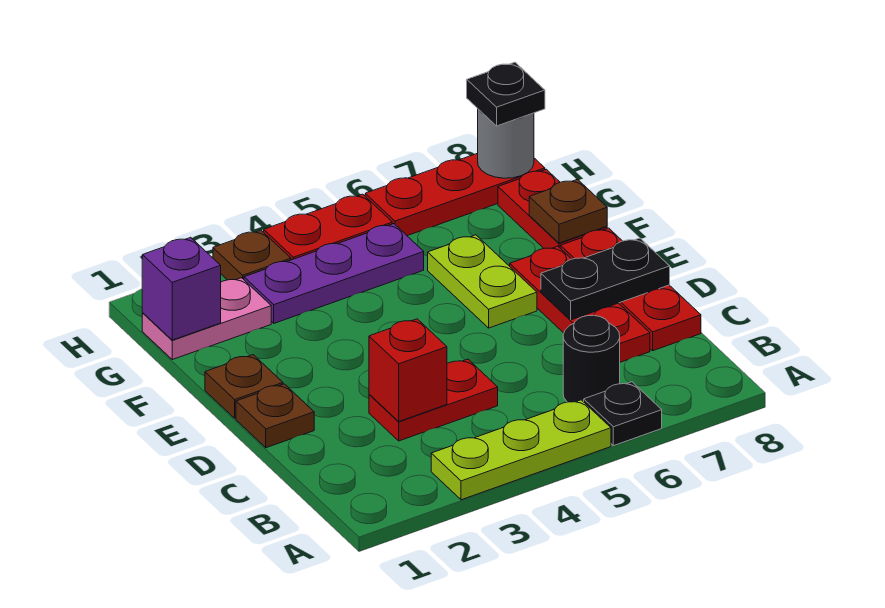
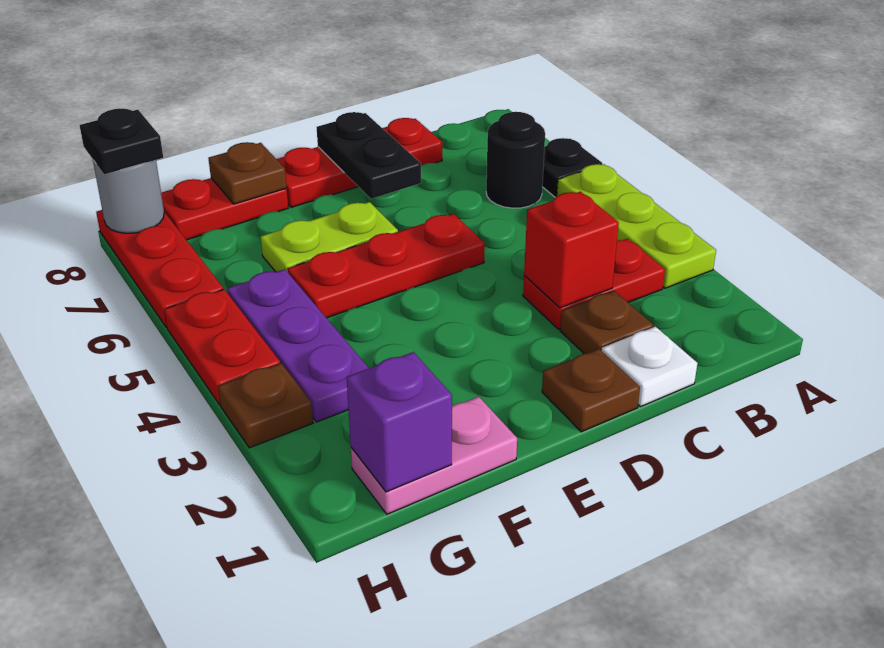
none -> white 1x1 plate [602,327,698,407]
red 1x2 plate [369,359,498,441] -> red 1x2 plate turned to [523,239,665,329]
red 1x3 plate [510,246,650,362] -> red 1x3 plate moved to [288,214,485,318]
brown 1x1 plate [205,355,283,418] -> brown 1x1 plate moved to [560,291,653,354]
pink 1x2 plate [142,278,271,360] -> pink 1x2 plate turned to [351,397,517,514]

